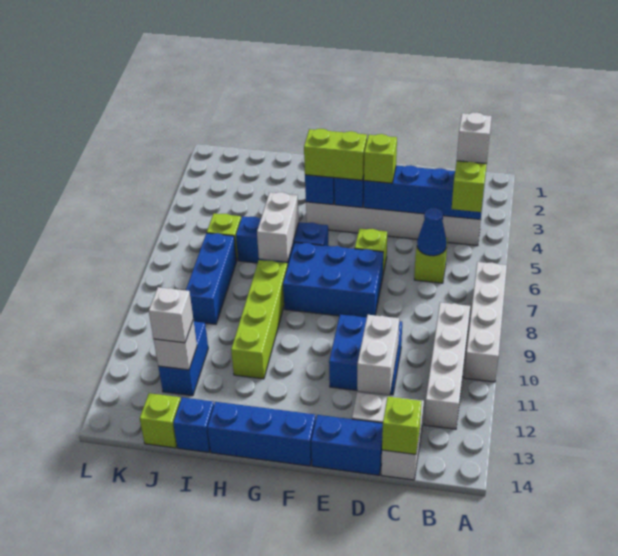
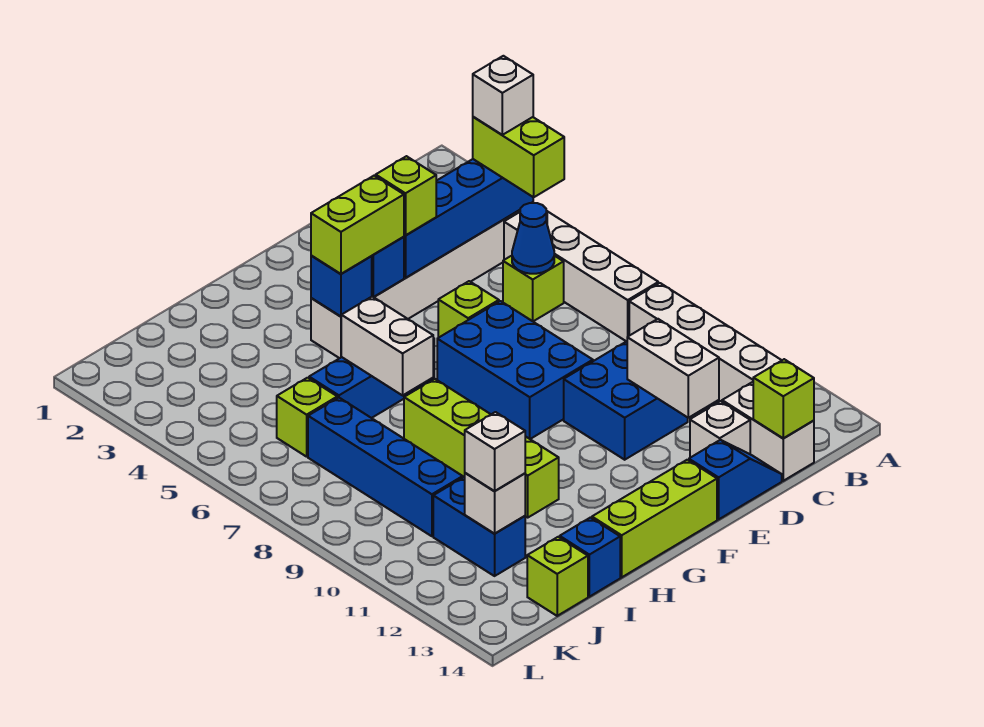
white 1x4 brick [464,262,507,382] -> white 1x4 brick moved to [504,211,658,341]
blue 1x2 brick [311,415,383,475] -> blue 1x2 slope [689,440,782,519]
blue 2x3 brick [283,243,383,318] -> blue 2x3 brick turned to [437,301,593,439]
blue 1x3 brick [207,402,316,466] -> lime 1x3 brick [592,460,717,577]
blue 1x3 brick [186,233,237,324] -> blue 1x4 brick [308,398,463,536]

